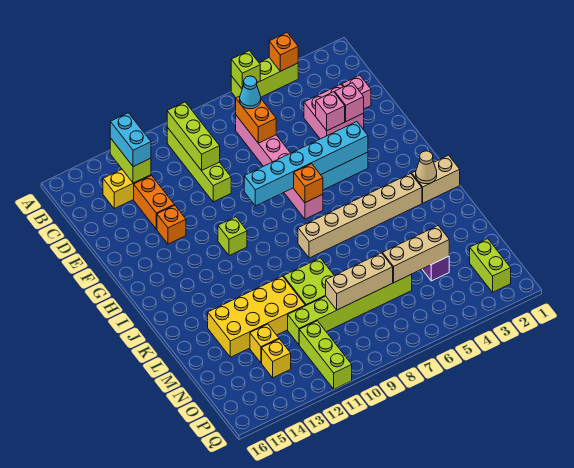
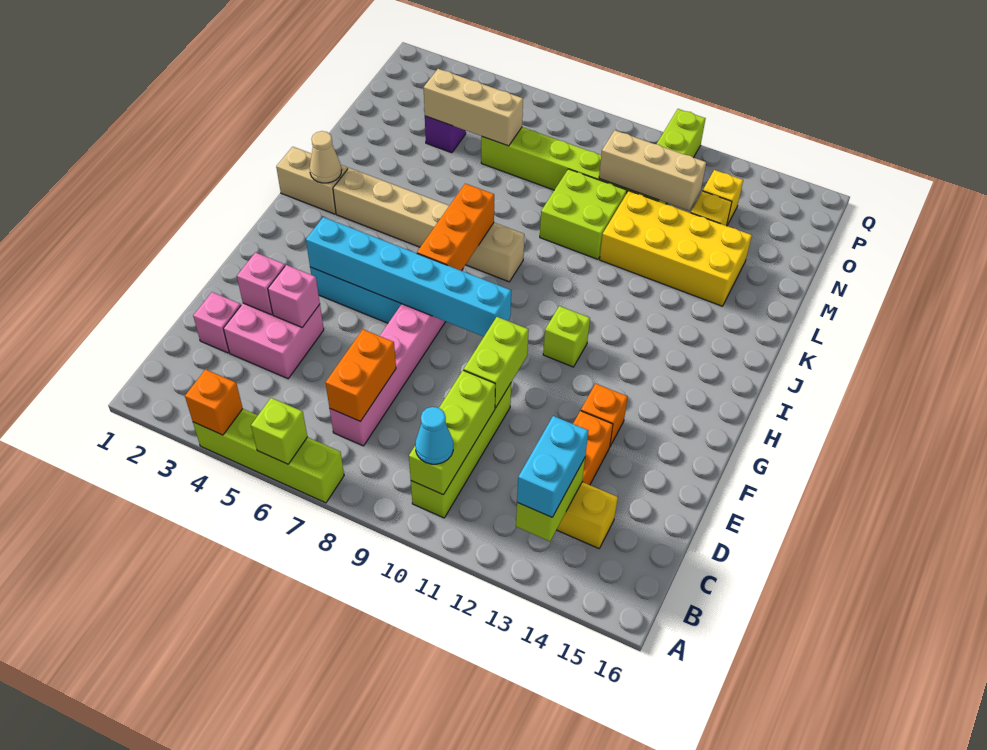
lime 1x3 brick [231,58,298,98] -> lime 1x4 brick [193,409,344,503]
cyan 1x1 cone [240,76,261,109] -> cyan 1x1 cone moved to [415,407,453,464]
orange 1x1 brick [294,164,323,202] -> orange 1x3 brick [417,184,494,271]
tan 1x3 brick [326,253,393,310] -> tan 1x3 brick moved to [599,130,706,211]
lime 1x2 brick [470,239,511,292] -> lime 1x2 brick moved to [464,317,529,408]

